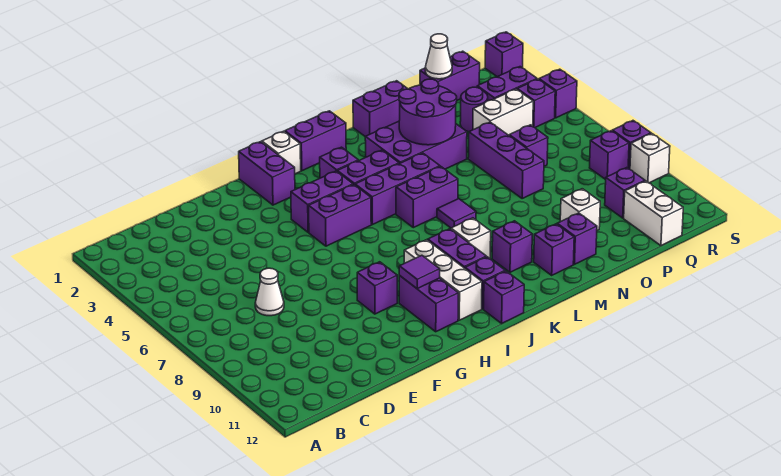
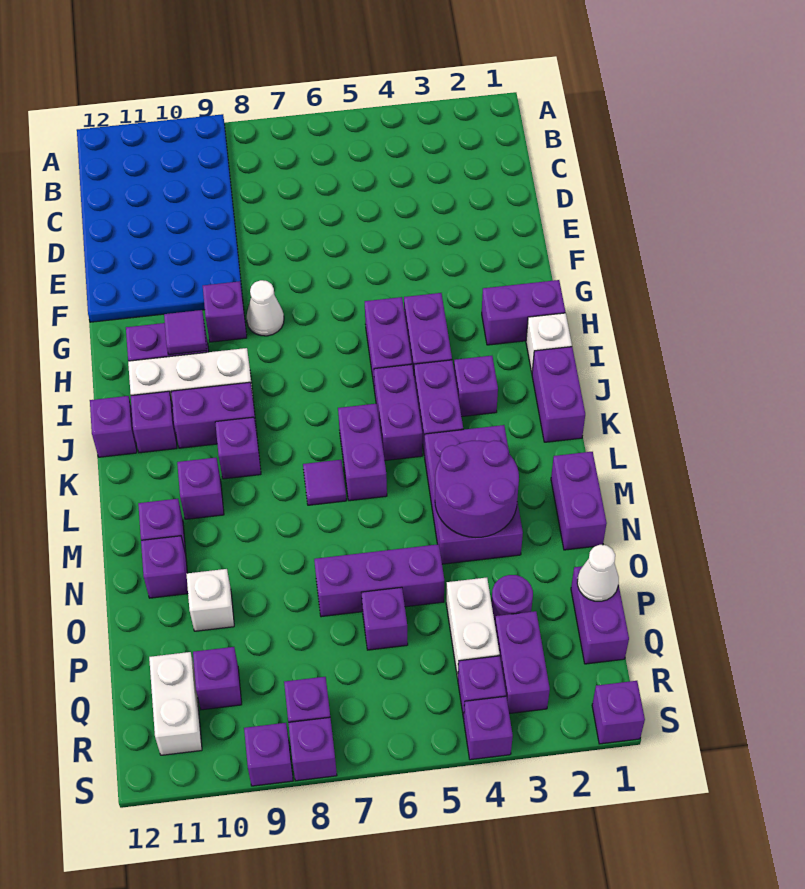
none -> blue 4x6 plate [77,114,243,322]
white 1x1 cone [255,268,284,316] -> white 1x1 cone moved to [247,280,284,336]
purple 1x3 brick [355,153,440,225] -> purple 1x2 brick [374,364,422,461]
white 1x1 brick [451,218,491,258] -> purple 1x1 brick [215,417,261,479]
white 1x2 brick [624,181,683,246] -> white 1x2 brick turned to [149,652,202,755]
white 1x1 brick [630,134,670,183] -> purple 1x1 brick [244,723,293,786]

